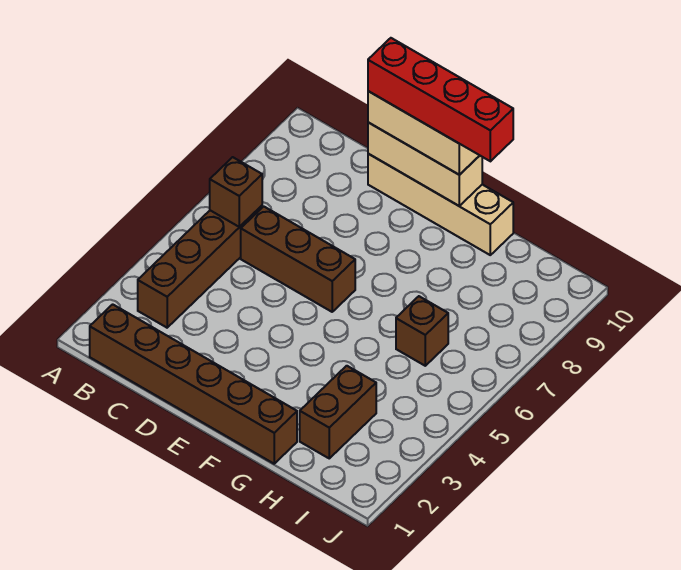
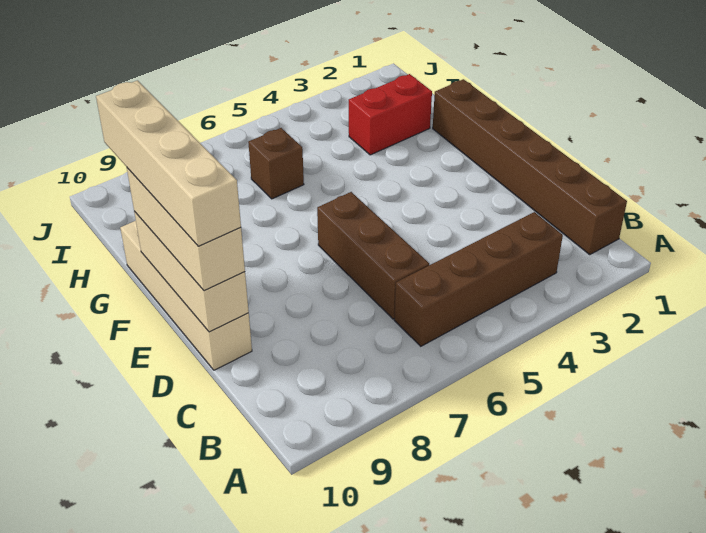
brown 1x1 brick [210,157,262,227] -> none
red 1x4 brick [368,38,513,161] -> tan 1x4 brick [96,80,241,246]
brown 1x2 brick [300,366,376,458] -> red 1x2 brick [349,74,432,155]

